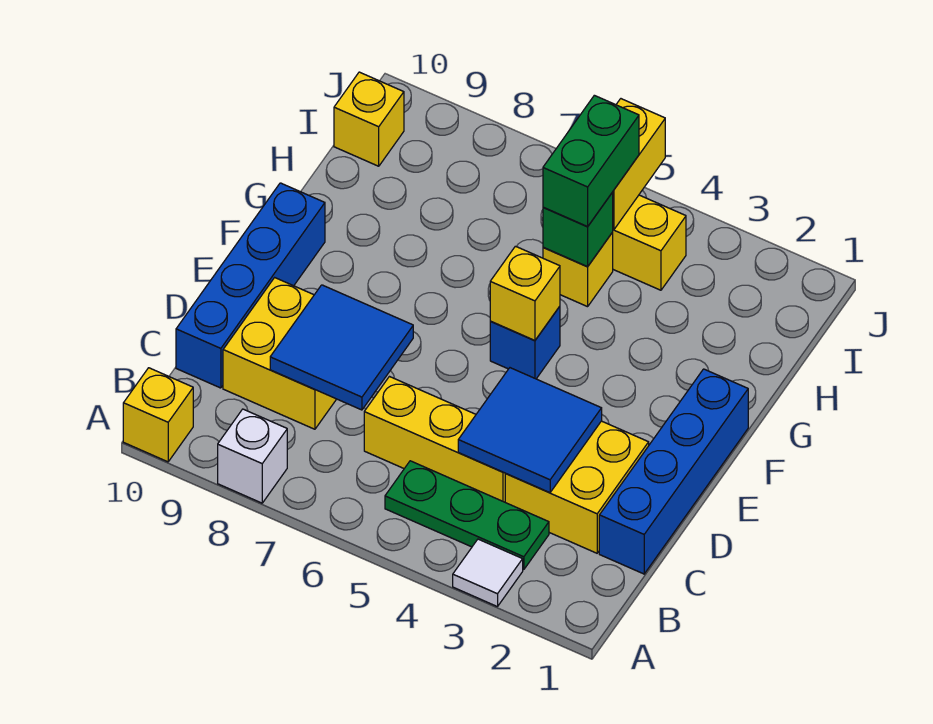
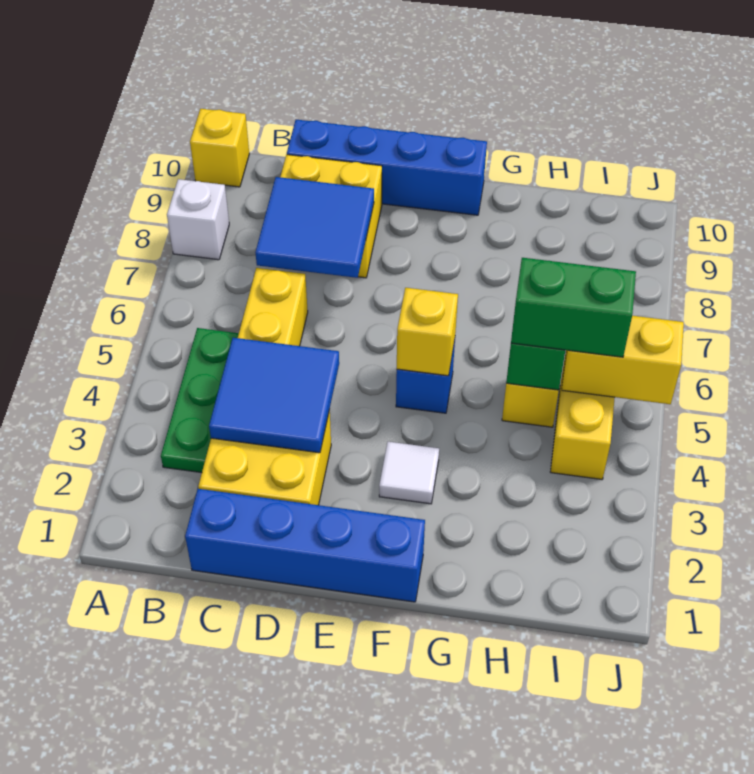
white 1x1 tile [453,539,523,607] -> white 1x1 tile moved to [379,442,439,504]
yellow 1x1 brick [334,72,404,166] -> none

